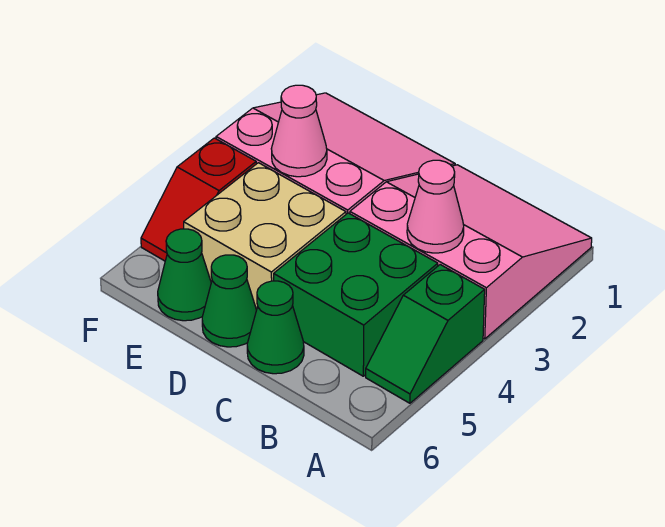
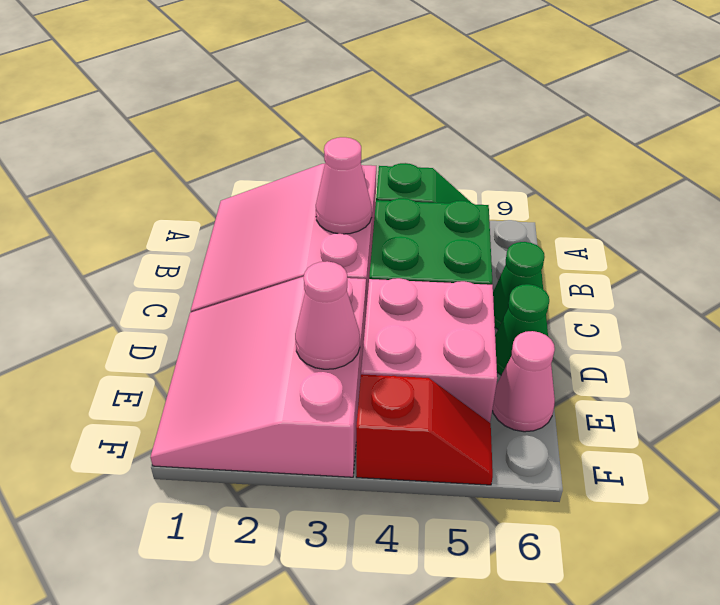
tan 2x2 brick [184,163,346,310] -> pink 2x2 brick [361,278,497,423]
green 1x1 cone [158,229,211,321] -> pink 1x1 cone [492,331,555,432]

